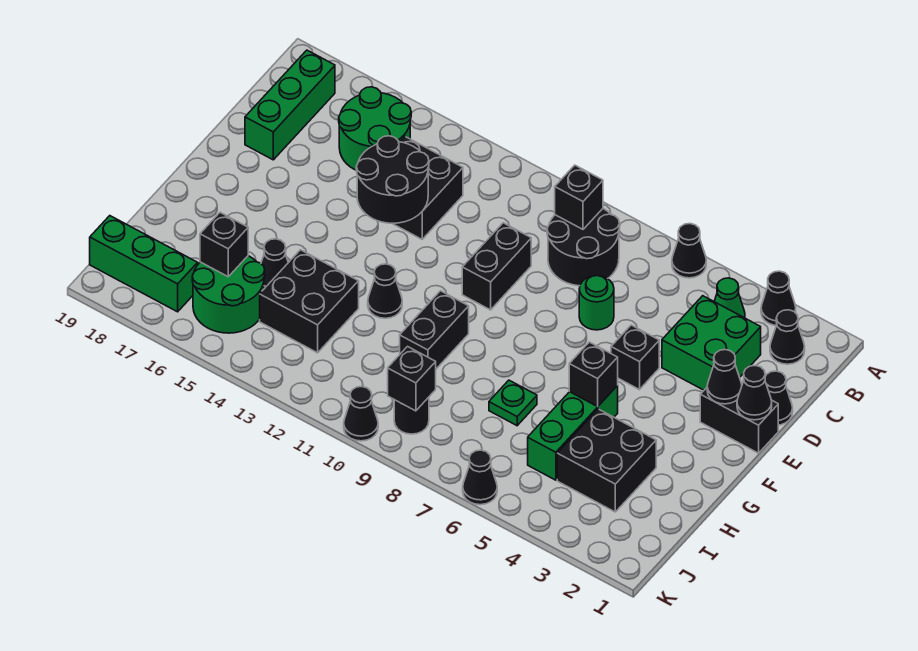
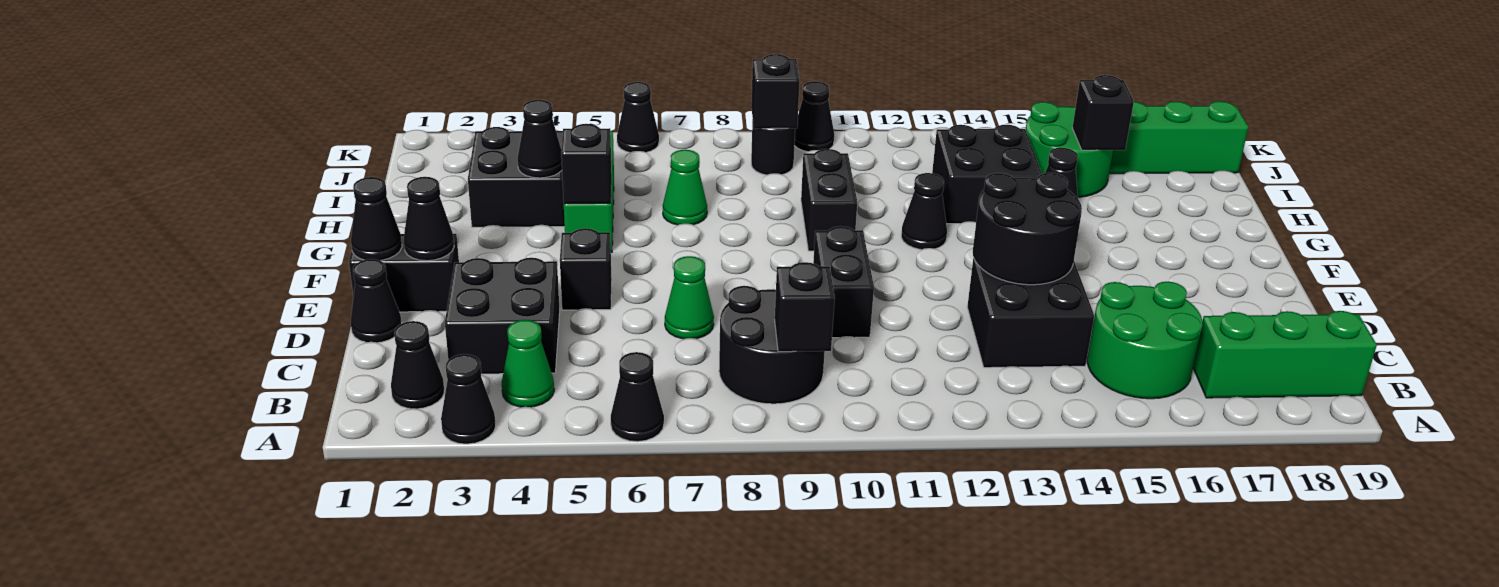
green 1x3 brick [245,50,335,160] -> green 1x3 brick turned to [1193,311,1377,398]
green 2x2 brick [662,296,761,390] -> black 2x2 brick [445,258,560,374]
green 1x1 round brick [579,276,614,330] -> green 1x1 cone [665,256,714,339]
none -> black 1x1 cone [517,100,562,178]
green 1x1 plate [489,380,537,426] -> green 1x1 cone [663,150,707,225]

